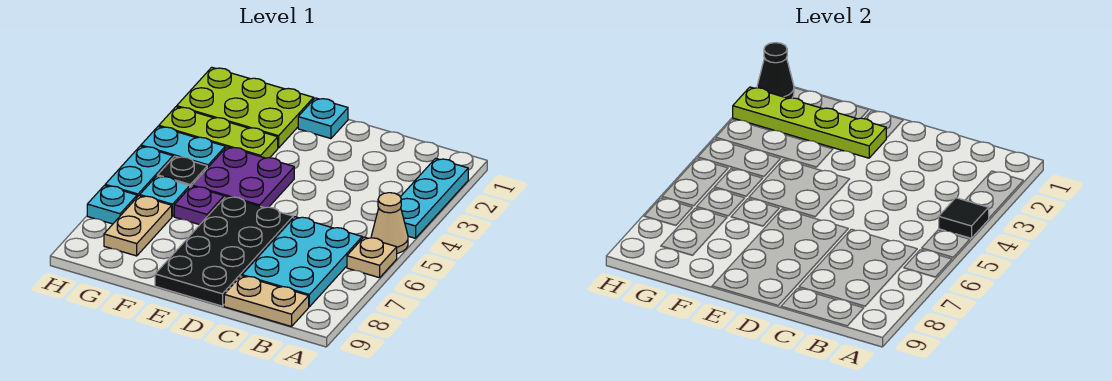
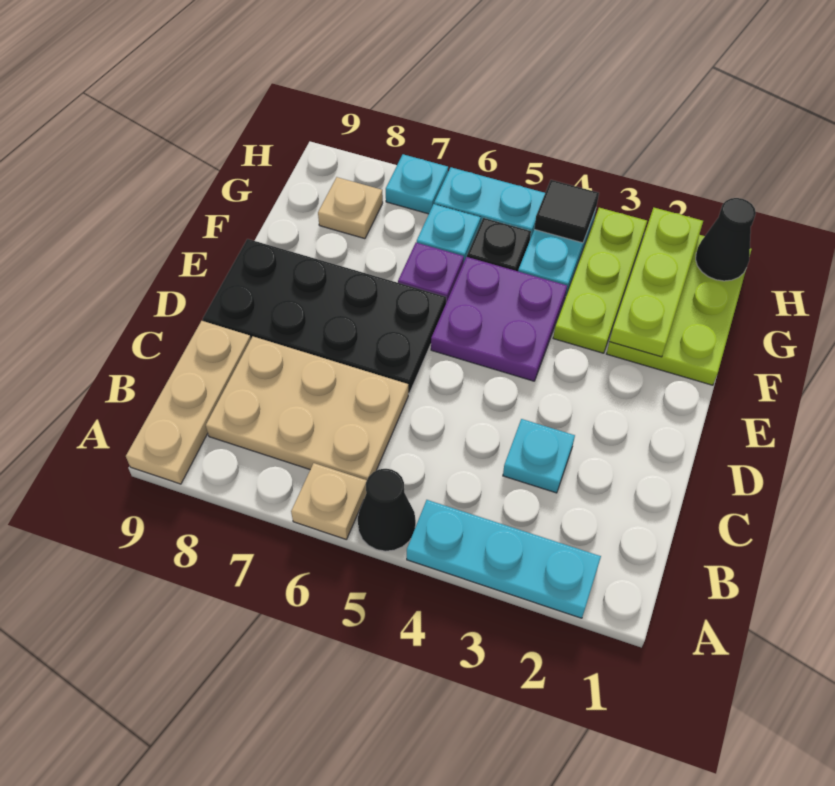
black 1x1 tile [939,198,989,238] -> black 1x1 tile moved to [534,180,599,243]
tan 1x1 cone [371,193,408,253] -> black 1x1 cone [358,469,416,551]
cyan 2x3 plate [242,217,362,307] -> tan 2x3 plate [206,337,408,480]
tan 1x2 plate [224,276,309,327] -> tan 1x3 plate [126,321,251,484]
cyan 1x1 plate [298,98,348,139] -> cyan 1x1 plate moved to [503,419,575,493]
lime 1x4 plate [733,87,886,158] -> lime 1x3 plate [610,208,703,357]
tan 1x2 plate [104,196,172,256] -> tan 1x1 plate [318,177,383,239]

